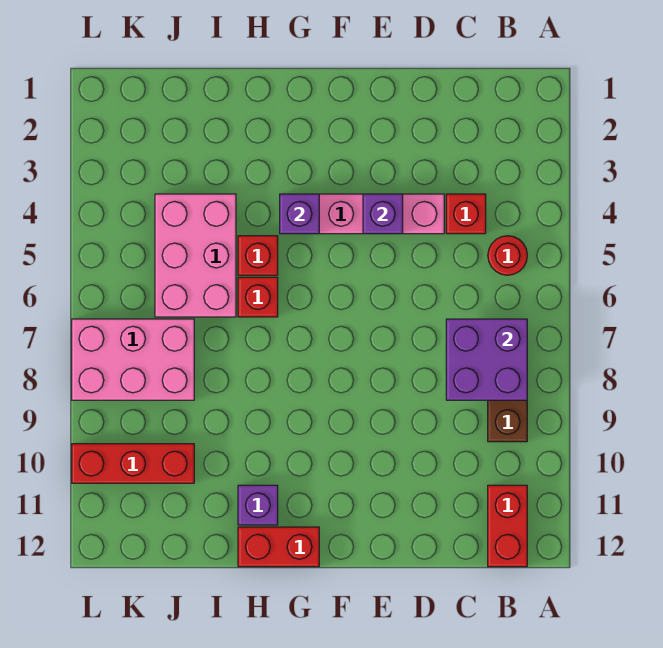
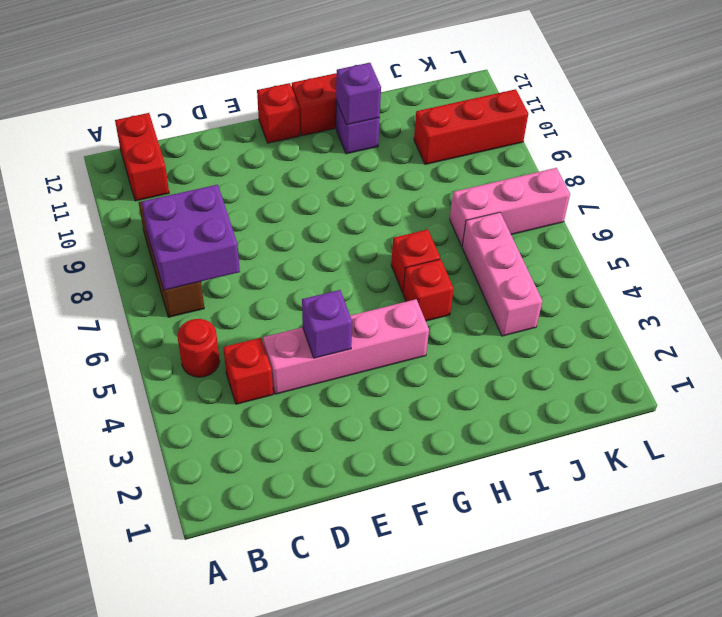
none -> red 1x1 brick [257,83,300,143]
purple 1x1 brick [280,194,319,234] -> purple 1x1 brick moved to [336,63,381,125]
pink 2x3 brick [155,194,236,317] -> pink 1x3 brick [462,212,542,336]
pink 2x3 brick [72,319,194,400] -> pink 1x3 brick [450,168,570,246]

